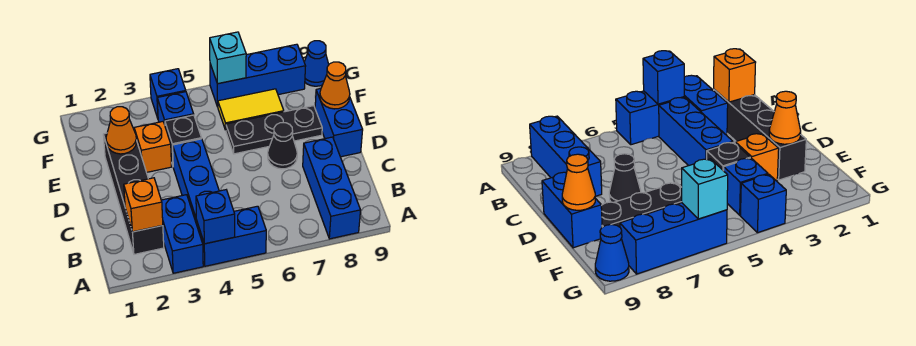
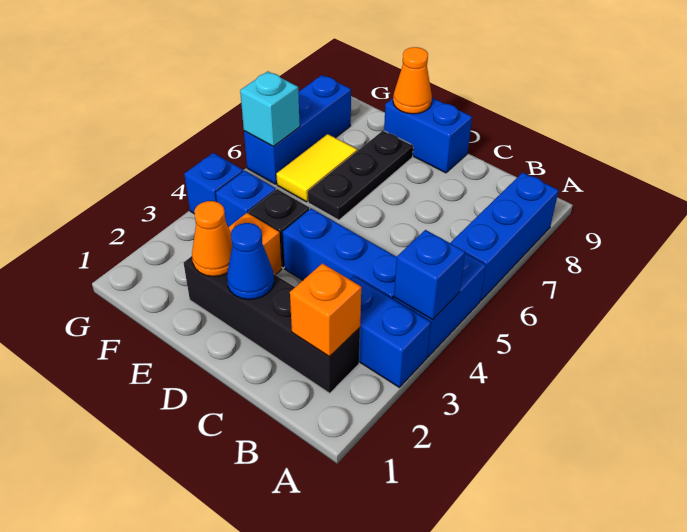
blue 1x3 brick [303,137,361,239] -> blue 1x3 brick turned to [451,172,559,300]
black 1x1 cone [268,123,297,169] -> none
blue 1x1 cone [304,41,329,86] -> blue 1x1 cone moved to [227,223,274,299]

